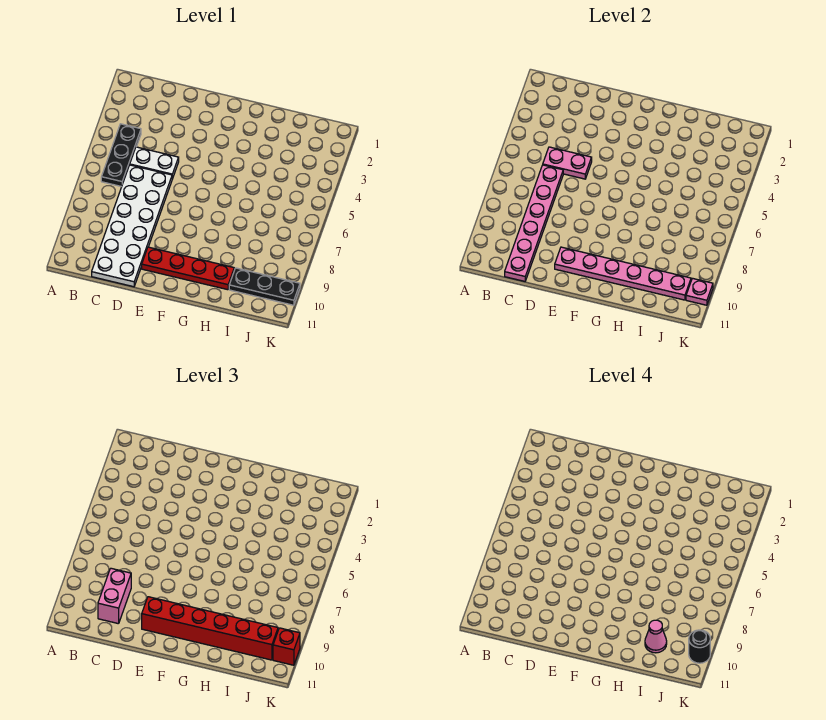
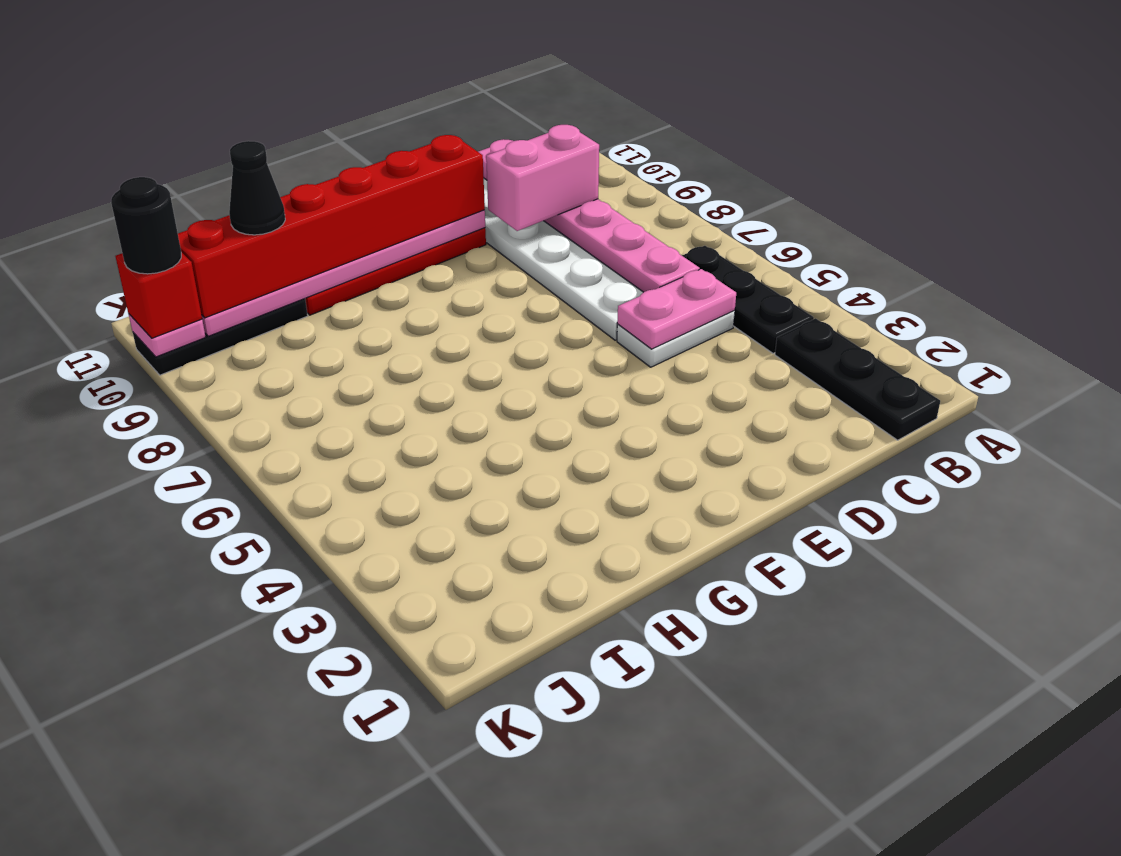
none -> black 1x3 plate [775,318,940,440]
pink 1x2 brick [98,568,131,624] -> pink 1x2 brick turned to [486,125,599,231]
pink 1x1 cone [645,620,667,653] -> black 1x1 cone [229,141,285,235]

